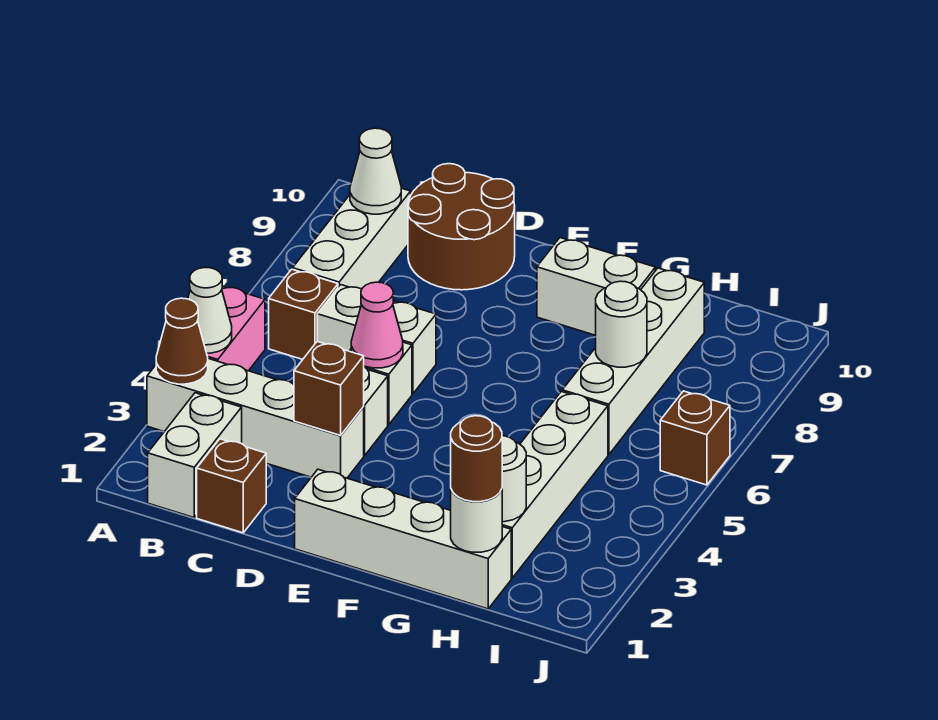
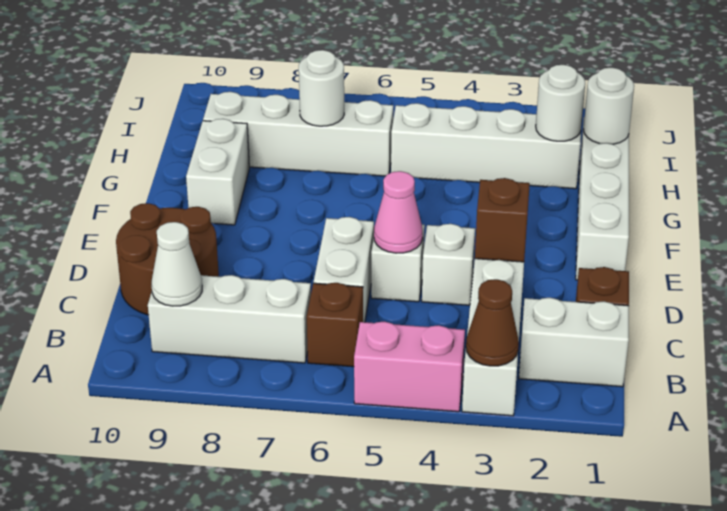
white 1x1 cone [188,268,232,353] -> none
brown 1x1 round brick [451,416,502,502] -> none
brown 1x1 brick [660,391,730,485] -> none

